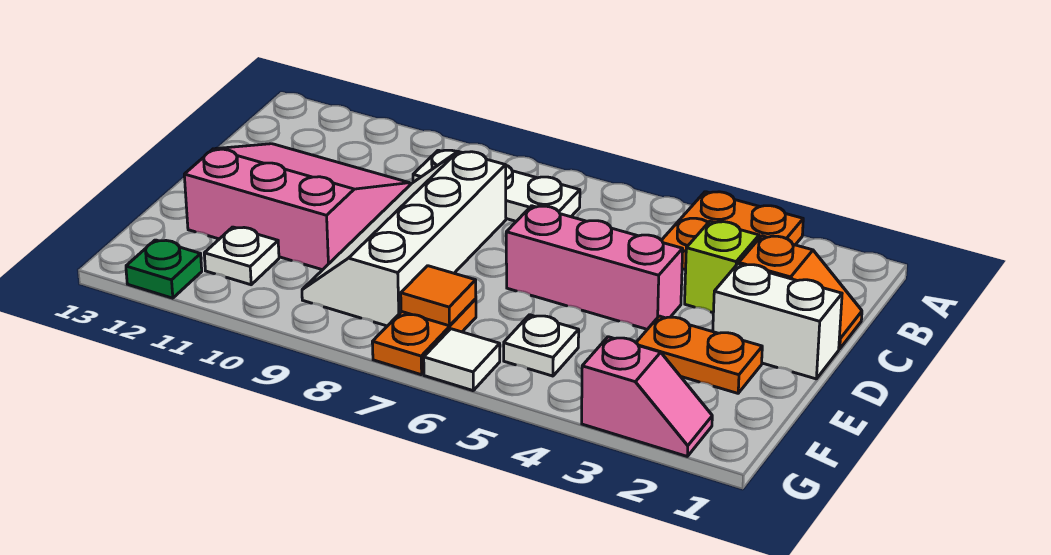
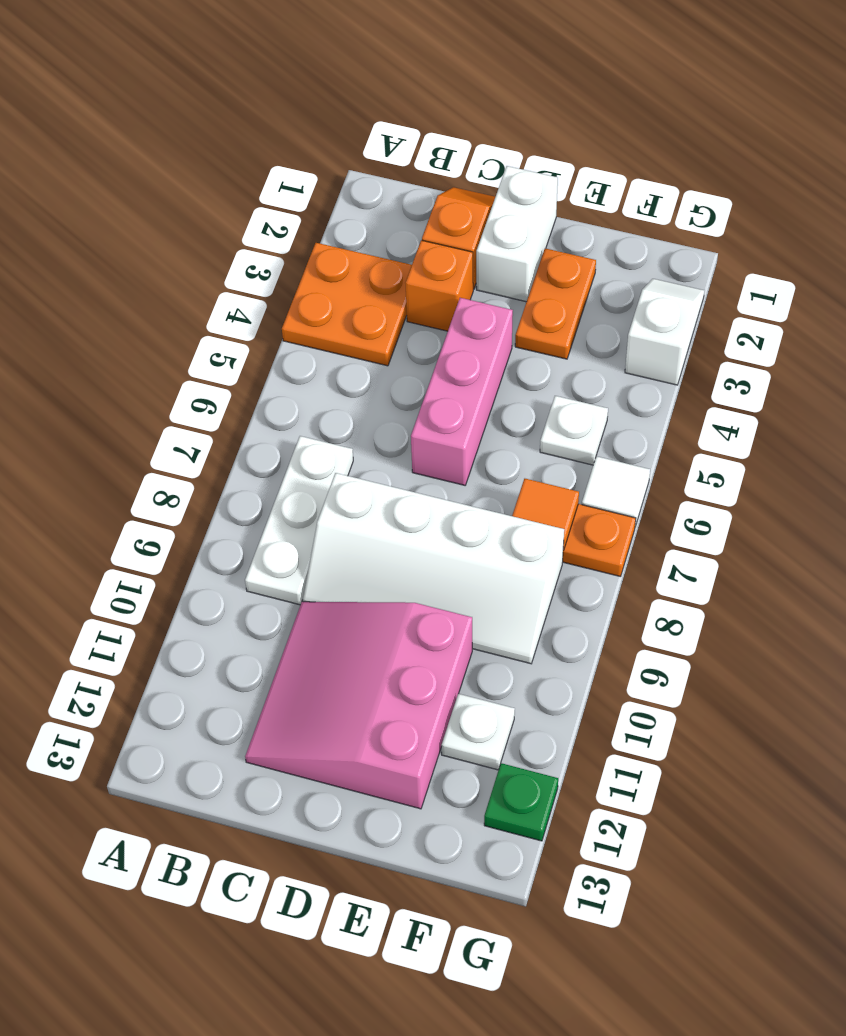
lime 1x1 brick [685,221,759,312] -> orange 1x1 brick [405,240,473,331]
pink 1x2 slope [582,337,712,456] -> white 1x2 slope [625,279,704,385]

